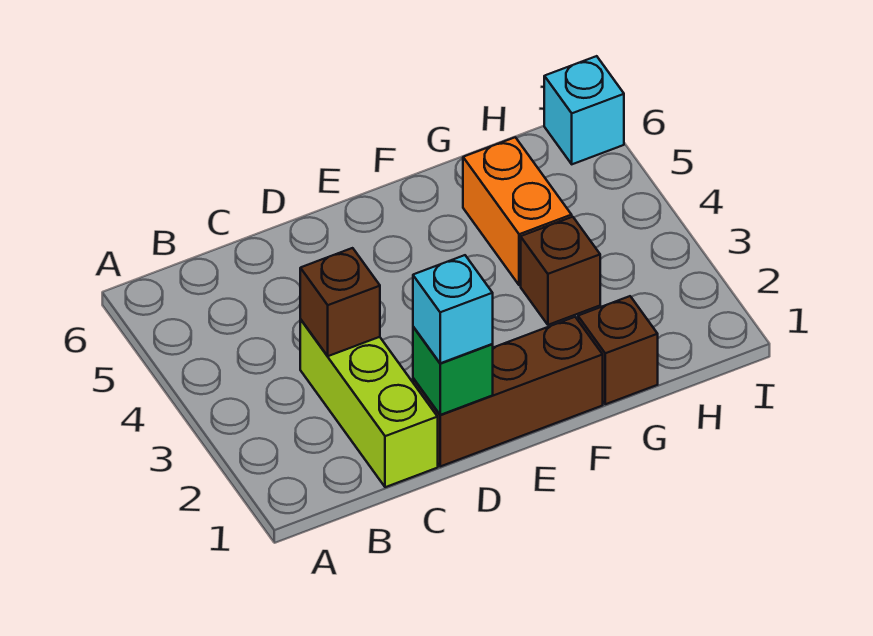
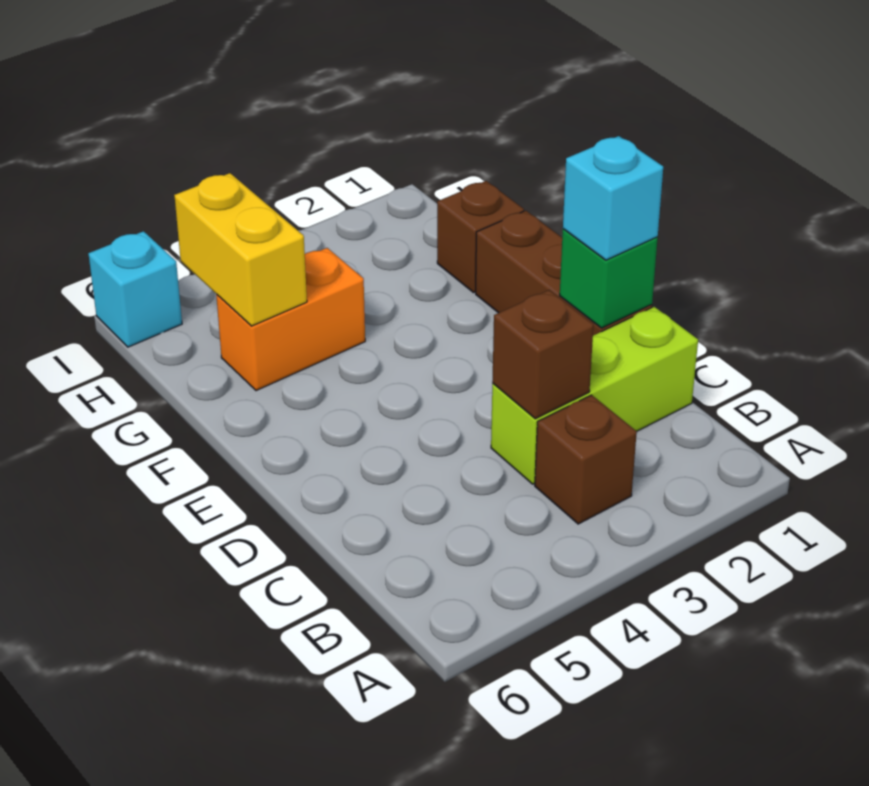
brown 1x1 brick [521,217,600,325] -> brown 1x1 brick moved to [535,395,637,524]
none -> yellow 1x2 brick [174,173,307,326]

